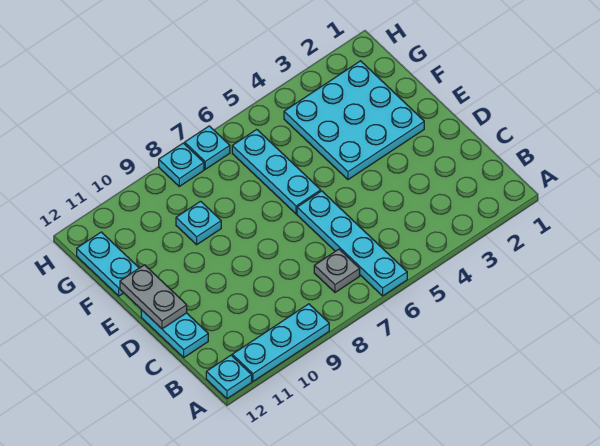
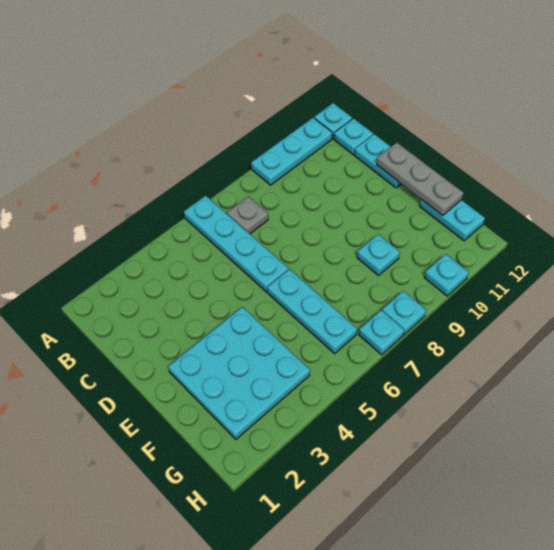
none -> cyan 1x1 plate [334,118,373,155]
grey 1x2 plate [120,265,187,329] -> grey 1x3 plate [377,143,464,216]
none -> cyan 1x1 plate [424,254,469,296]

